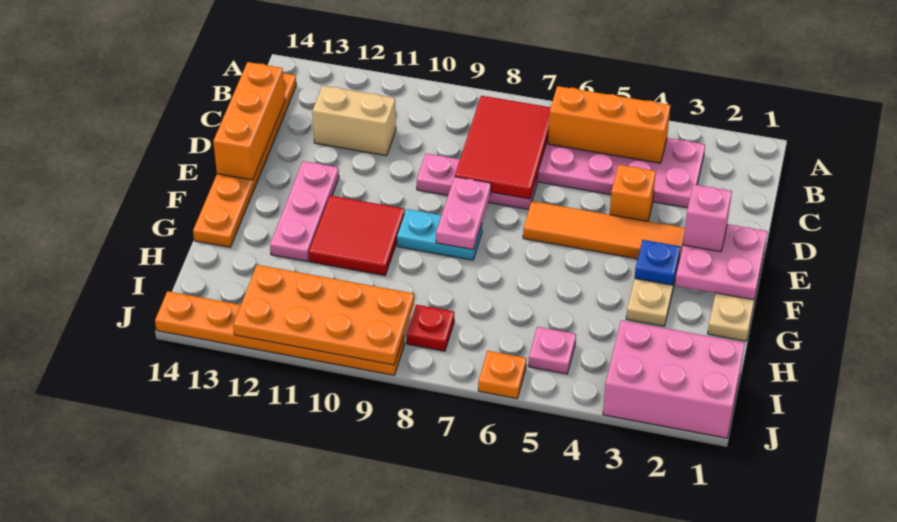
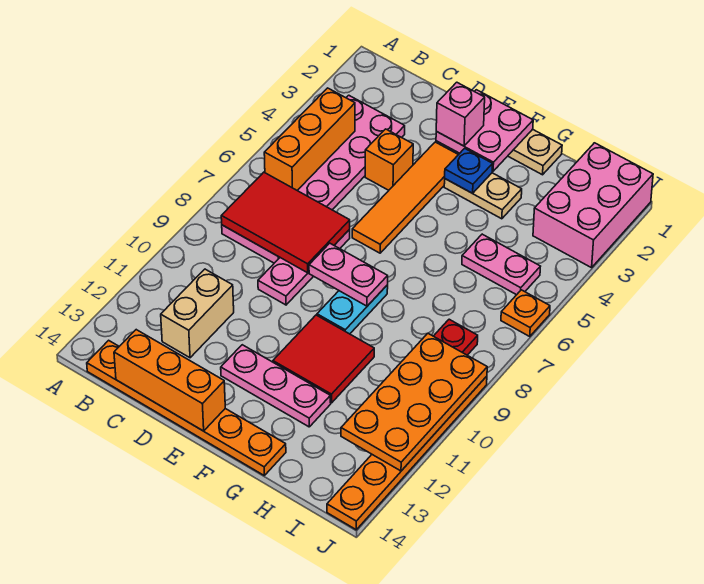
pink 1x1 plate [528,327,576,374] -> pink 1x2 plate [462,234,540,295]

